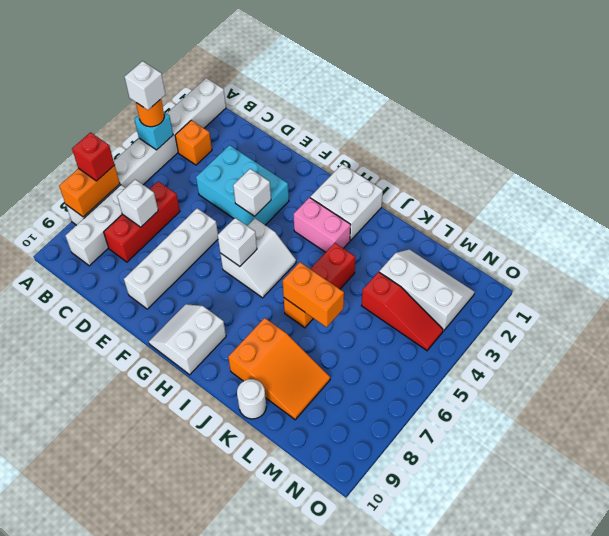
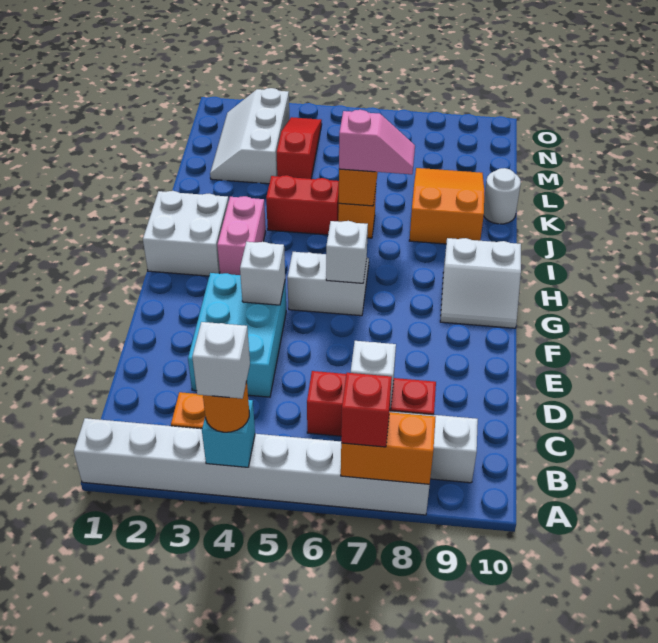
white 1x4 brick [124,208,218,309] -> none
none -> pink 1x2 slope [339,110,415,174]

